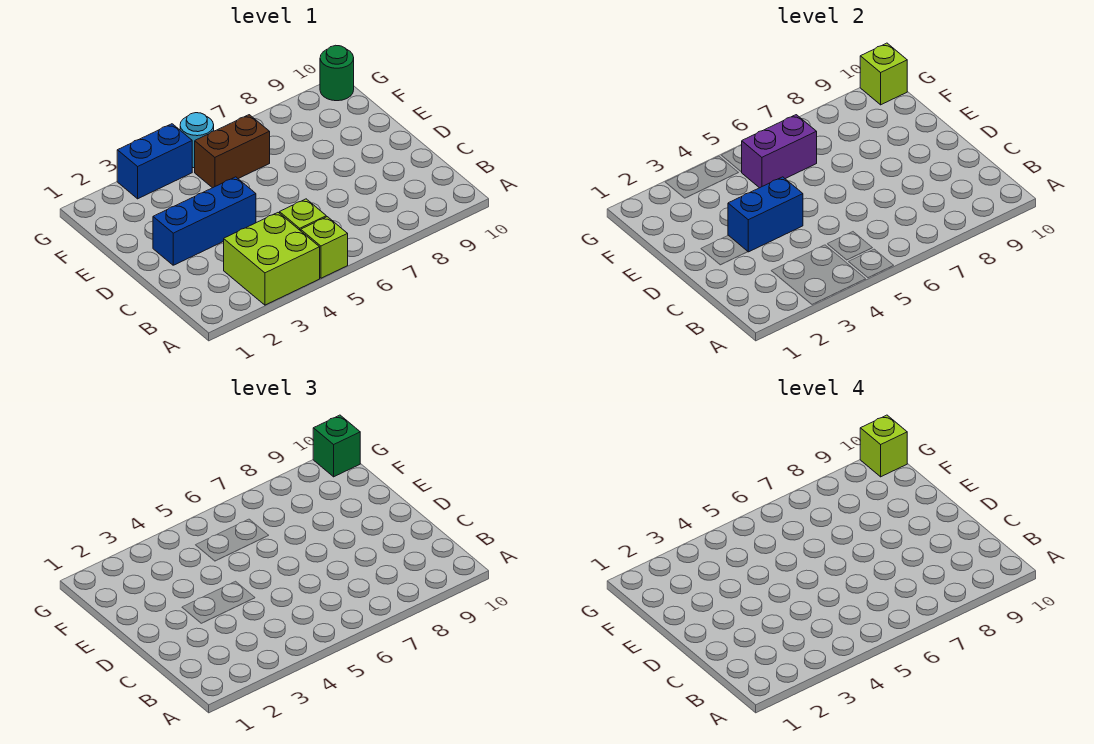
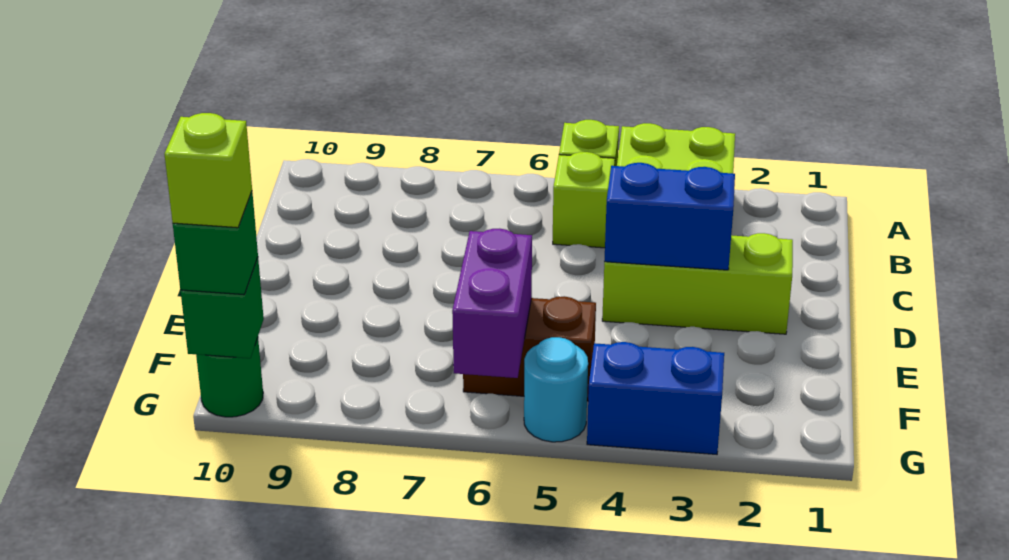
blue 1x3 brick [153,177,256,265] -> lime 1x3 brick [602,233,793,334]
purple 1x2 brick [741,115,817,188] -> purple 1x2 brick turned to [452,229,532,378]
lime 1x1 brick [860,43,907,105] -> green 1x1 brick [181,258,264,358]

